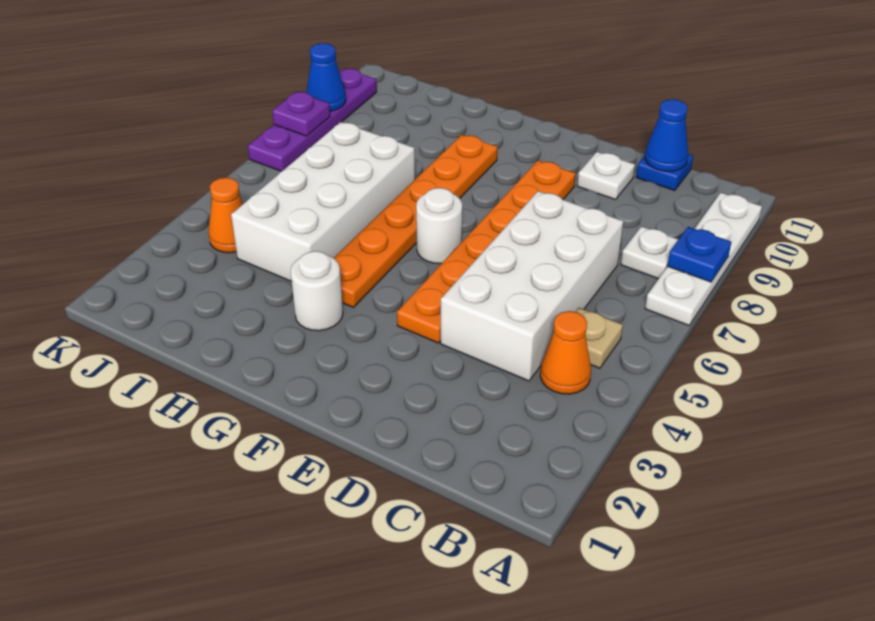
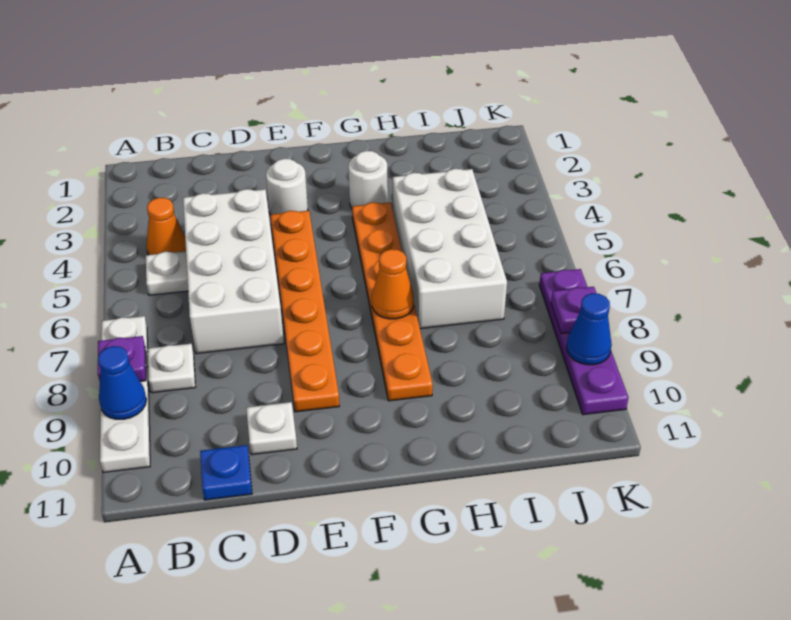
blue 1x1 plate [667,227,731,282] -> purple 1x1 plate [98,336,146,381]
tan 1x1 plate [576,308,623,368] -> white 1x1 plate [146,251,188,295]
blue 1x1 cone [645,99,688,171] -> blue 1x1 cone moved to [98,346,147,419]
white 1x1 round brick [416,188,462,264] -> white 1x1 round brick moved to [266,159,308,214]
orange 1x1 cone [208,178,243,253] -> orange 1x1 cone moved to [372,249,414,319]

